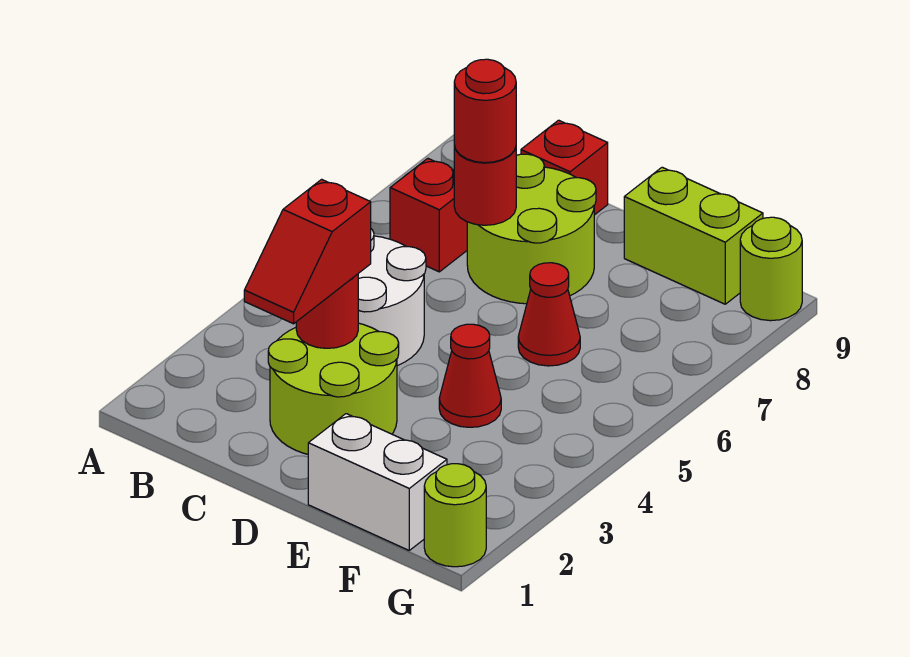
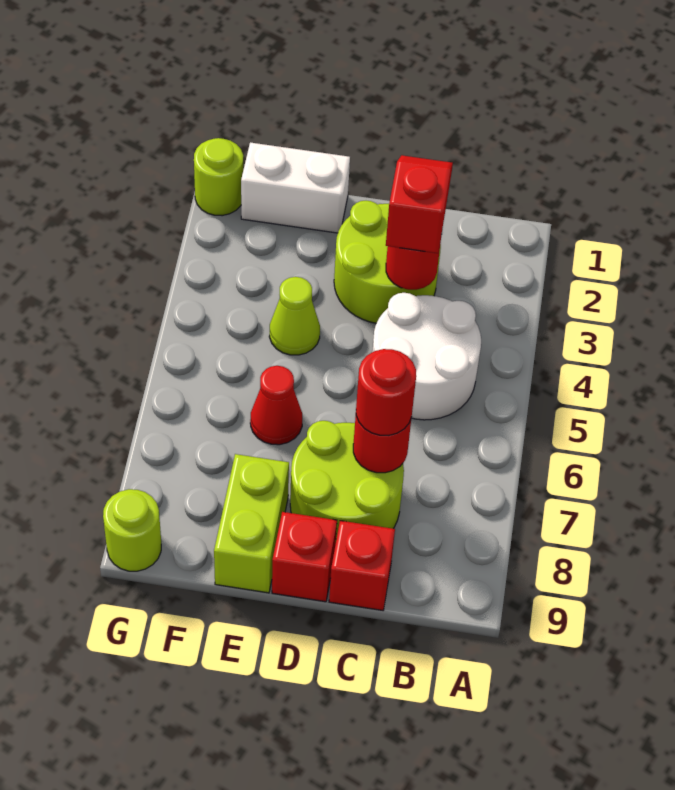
red 1x1 brick [390,158,467,272] -> red 1x1 brick moved to [272,512,337,602]
red 1x1 cone [439,324,501,427] -> lime 1x1 cone [269,277,320,355]
lime 1x2 brick [624,167,763,304] -> lime 1x2 brick turned to [214,454,289,593]

